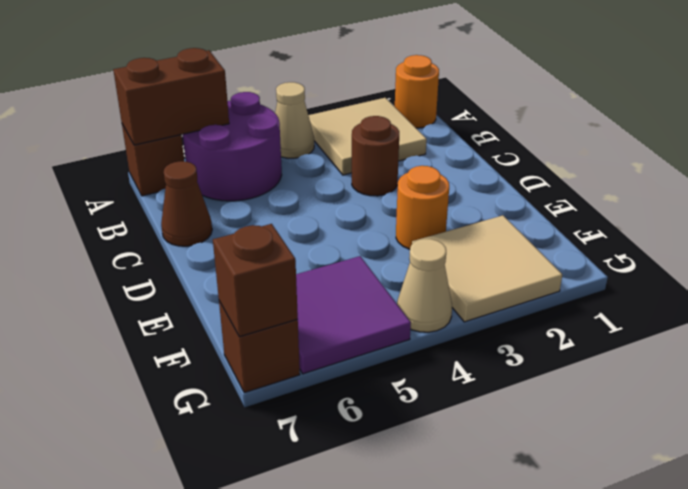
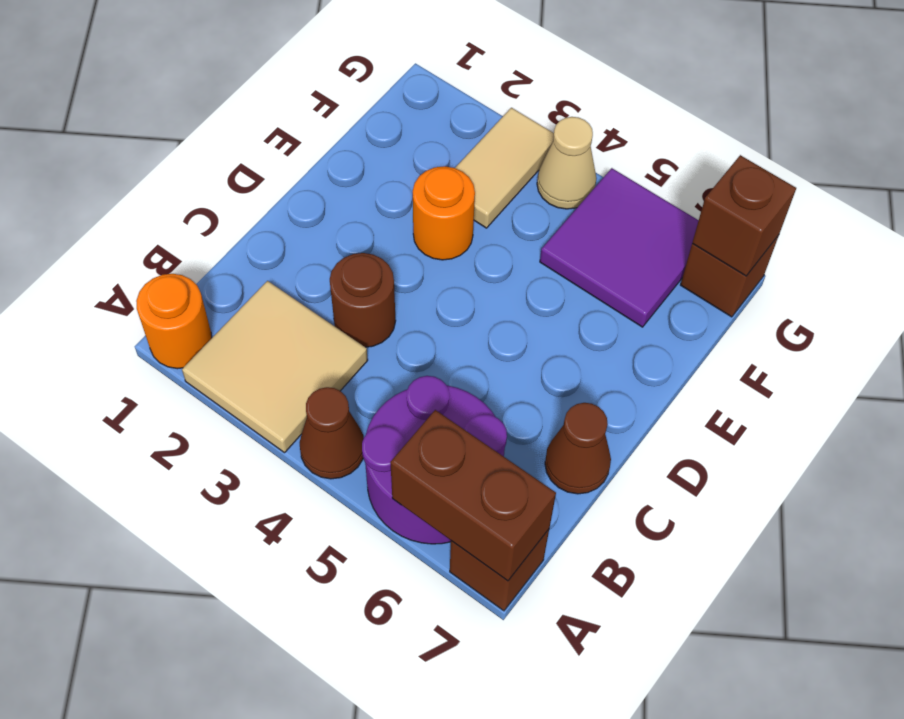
tan 1x1 cone [275,82,314,158] -> brown 1x1 cone [300,387,364,479]
tan 2x2 tile [412,215,562,322] -> tan 1x2 tile [455,108,554,228]

